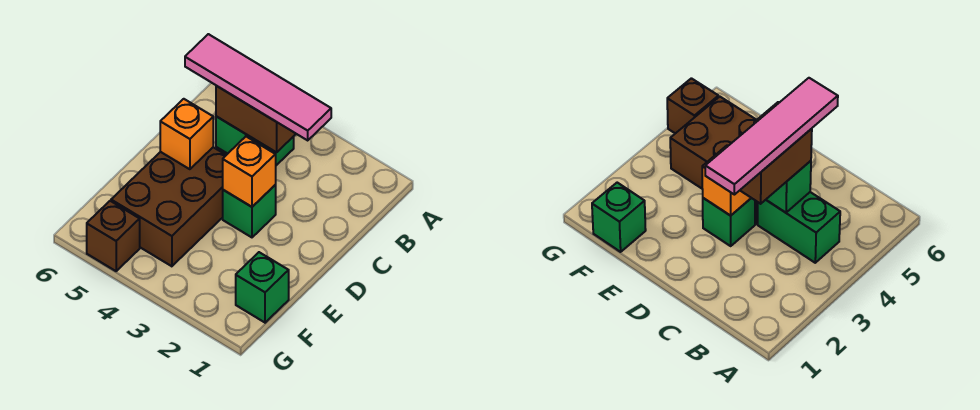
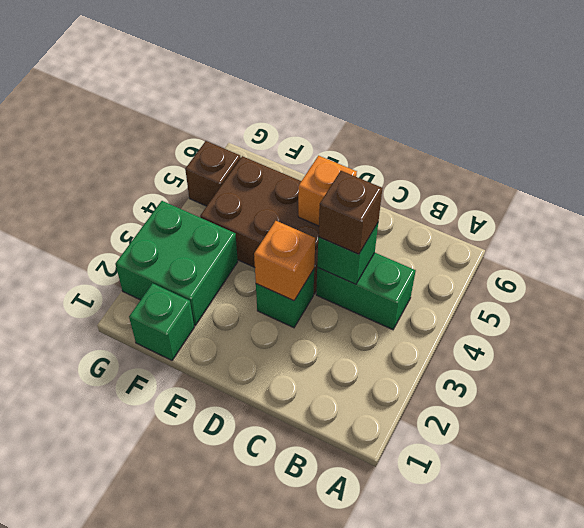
pink 1x4 tile [185,34,331,140] -> none
brown 1x2 brick [216,86,296,152] -> brown 1x1 brick [318,171,382,254]
none -> green 2x2 brick [115,201,238,326]

